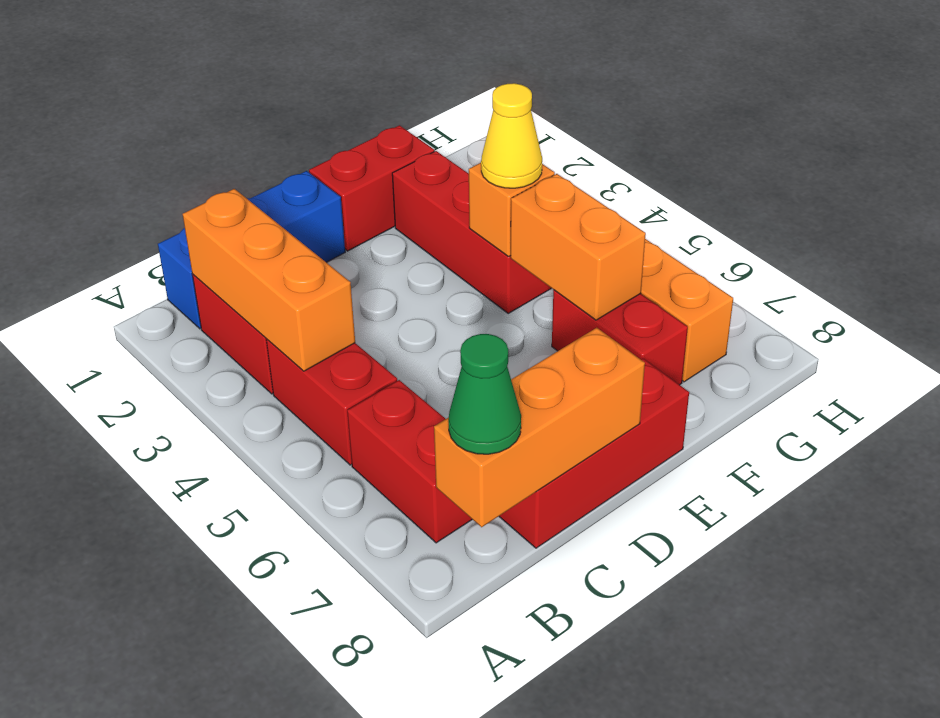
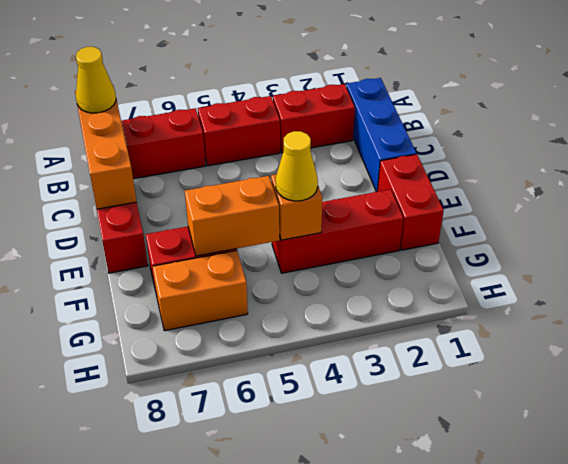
orange 1x3 brick [183,189,355,371] -> none
green 1x1 cone [448,334,521,454] -> yellow 1x1 cone [76,47,116,113]

